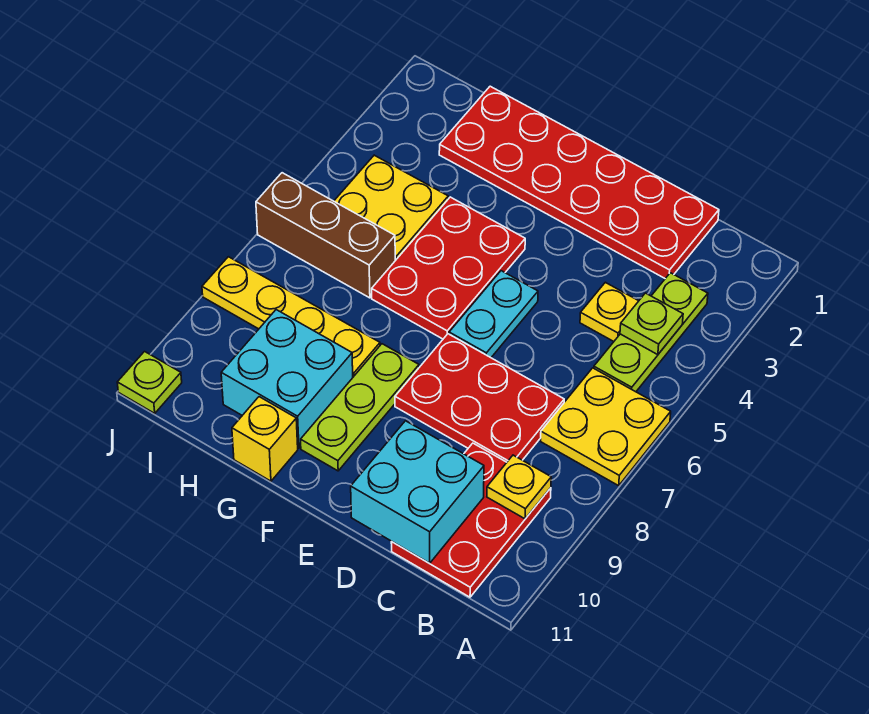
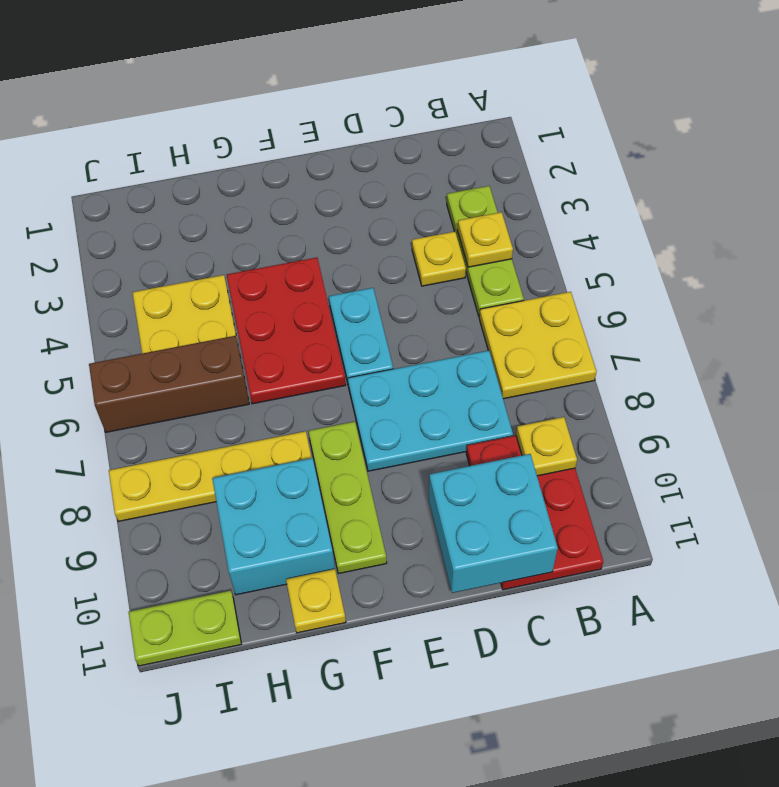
lime 1x1 plate [620,293,683,355] -> yellow 1x1 plate [458,212,513,267]
red 2x6 plate [439,86,719,278] -> none
red 2x3 plate [395,334,564,462] -> cyan 2x3 plate [348,351,513,471]
yellow 1x1 brick [232,397,298,481] -> yellow 1x1 plate [286,569,346,633]
lime 1x1 plate [117,352,182,413] -> lime 1x2 plate [129,591,241,666]

